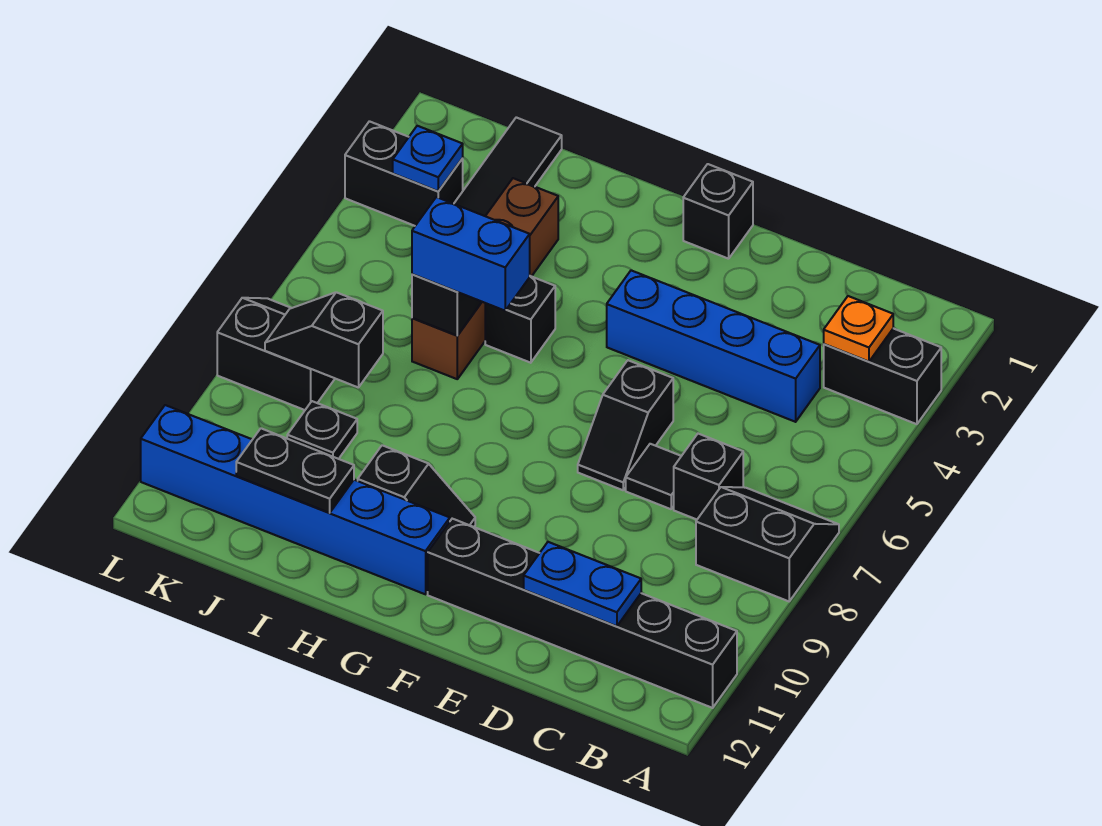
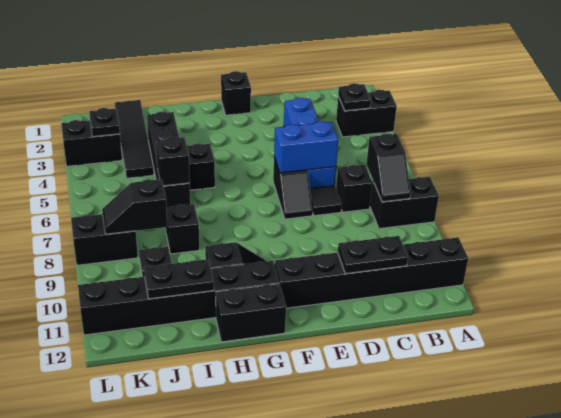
orange 1x1 plate [824,296,893,362] -> black 1x1 plate [338,83,371,111]
none -> black 1x2 slope [367,134,411,202]
blue 1x4 brick [607,270,820,422] -> blue 1x4 brick turned to [284,98,336,189]
blue 1x2 plate [524,542,641,626] -> black 1x2 plate [338,236,408,274]
blue 1x6 brick [141,405,450,594] -> black 1x6 brick [78,261,279,335]
none -> black 1x2 brick [216,284,286,342]
blue 1x2 brick [412,197,530,311] -> blue 1x2 brick moved to [274,121,338,173]
brown 1x4 brick [412,178,558,379] -> black 1x4 brick [147,112,190,207]
none -> black 1x1 brick [166,204,199,254]
blue 1x1 plate [393,126,463,191] -> black 1x1 plate [89,108,120,137]

